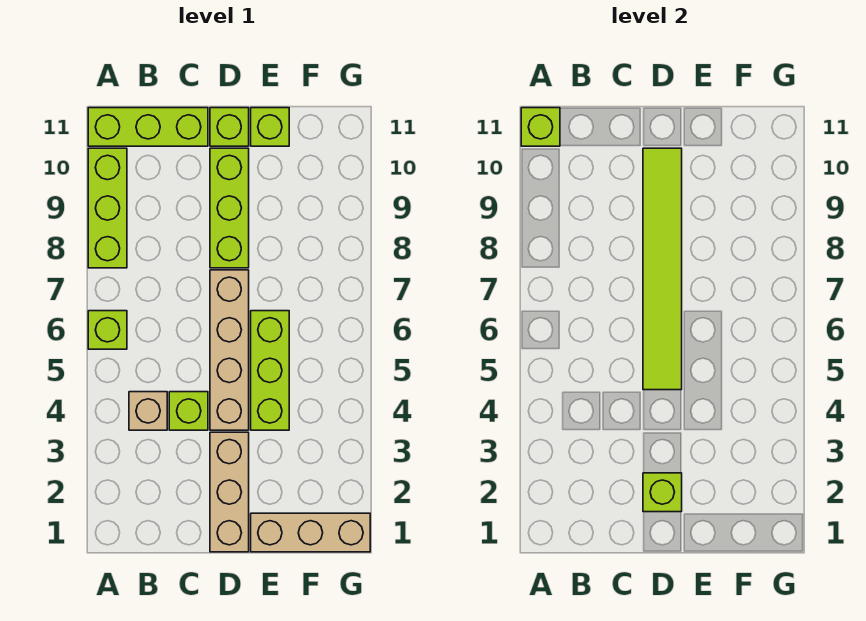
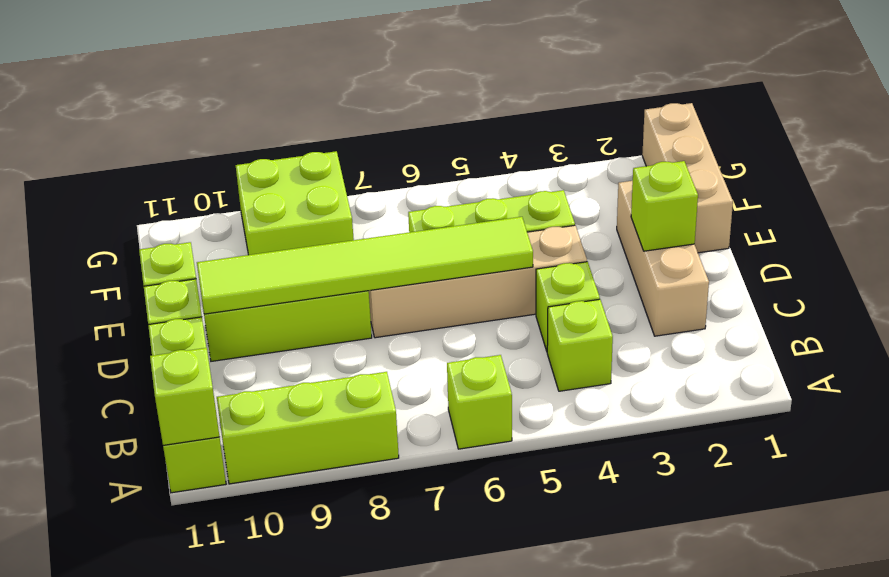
tan 1x1 brick [129,392,167,430] -> lime 1x1 brick [547,299,613,391]
tan 1x3 brick [210,432,249,552] -> tan 1x3 brick turned to [617,181,709,336]
none -> lime 2x2 brick [236,151,354,255]

